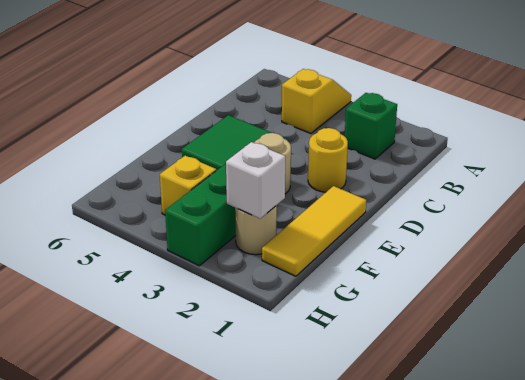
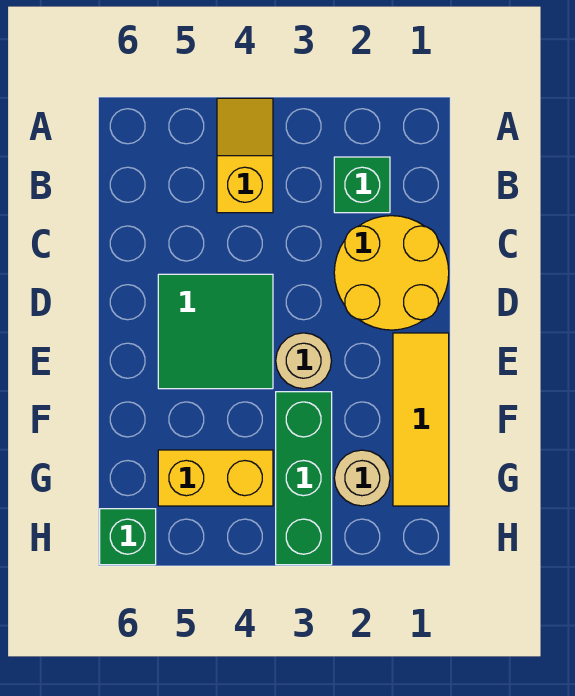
yellow 1x1 round brick [308,128,348,192] -> yellow 2x2 round brick [334,216,449,330]
white 1x1 brick [226,142,285,219] -> none
yellow 1x1 brick [160,156,216,215] -> yellow 1x2 brick [158,450,273,506]
none -> green 1x1 brick [100,509,156,565]

